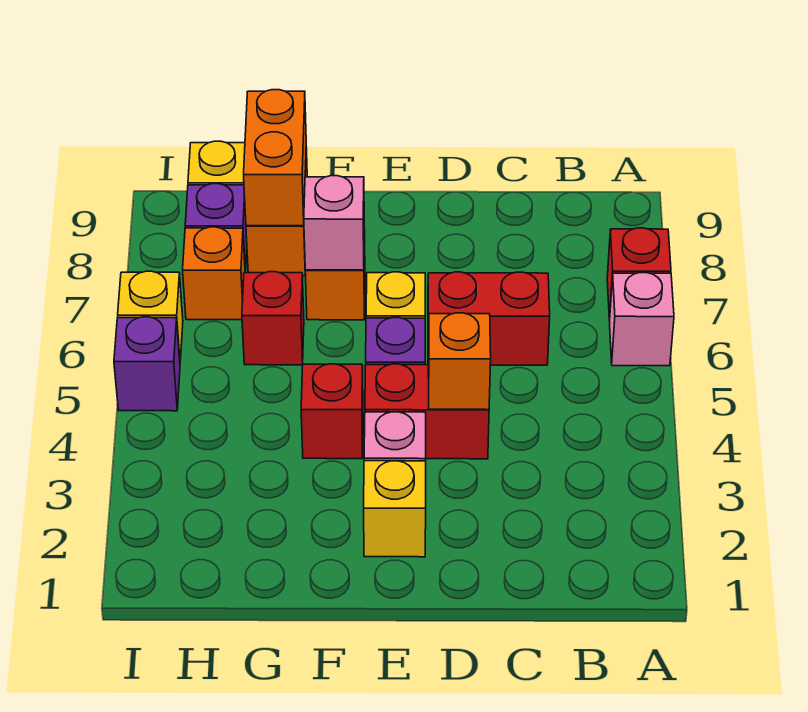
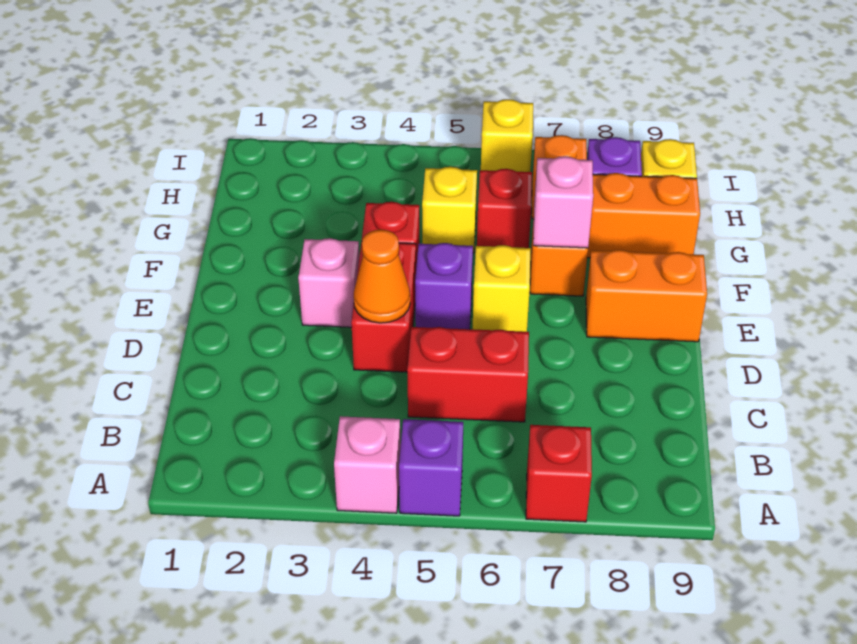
pink 1x1 brick [610,273,674,366] -> pink 1x1 brick moved to [334,416,401,513]
red 1x2 brick [428,272,550,365] -> red 1x2 brick turned to [407,327,529,422]
orange 1x1 brick [428,313,491,410] -> orange 1x1 cone [354,230,410,323]
yellow 1x1 brick [364,461,426,557] -> yellow 1x1 brick moved to [422,167,477,253]
orange 1x2 brick [244,90,306,226] -> orange 1x2 brick moved to [586,250,707,342]
purple 1x1 brick [114,317,180,411] -> purple 1x1 brick moved to [399,419,463,516]

